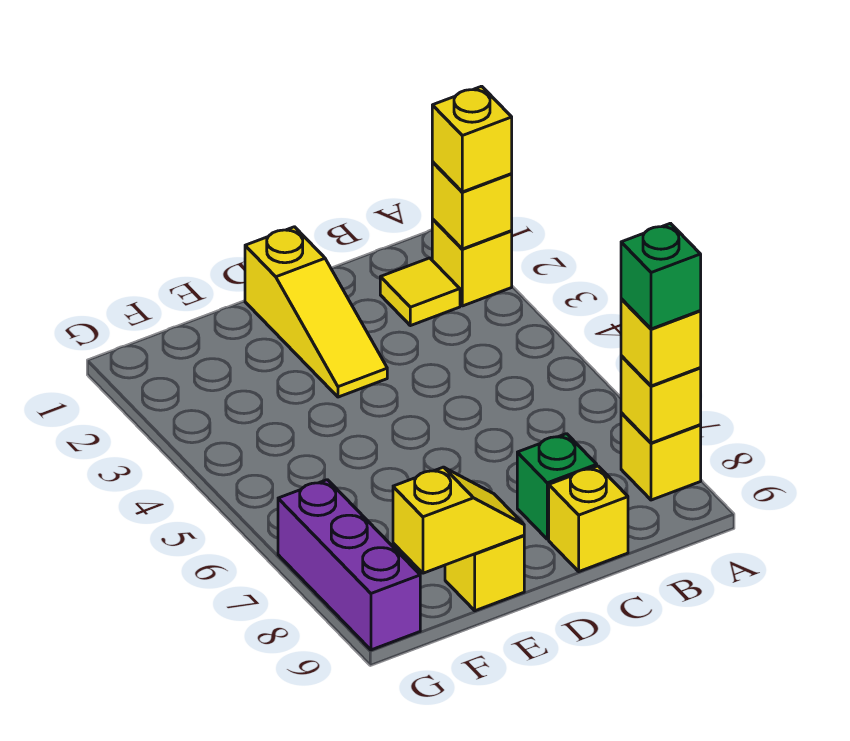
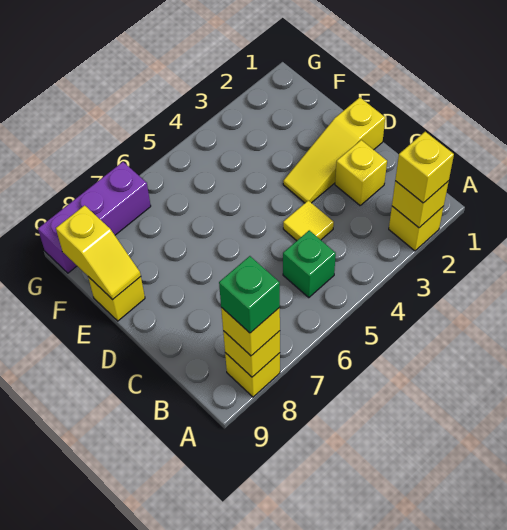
yellow 1x1 tile [380,258,460,326] -> yellow 1x1 tile moved to [283,200,334,241]
green 1x1 brick [517,434,597,539] -> green 1x1 brick moved to [283,230,336,297]
yellow 1x1 brick [549,466,628,571] -> yellow 1x1 brick moved to [335,140,387,205]

